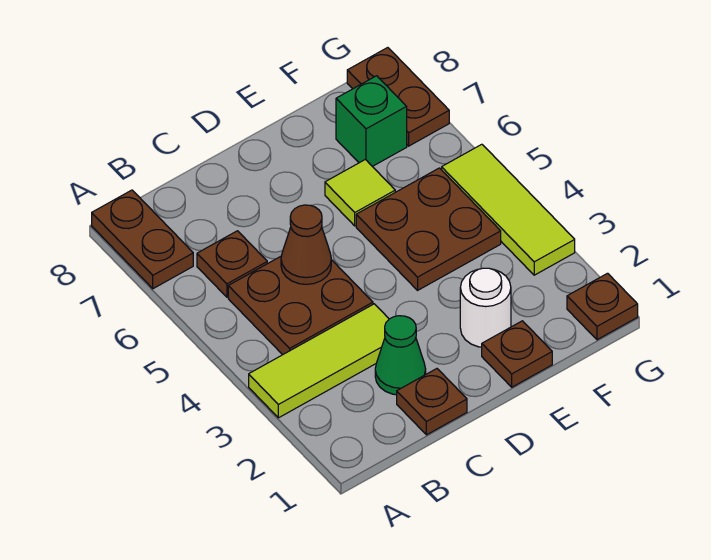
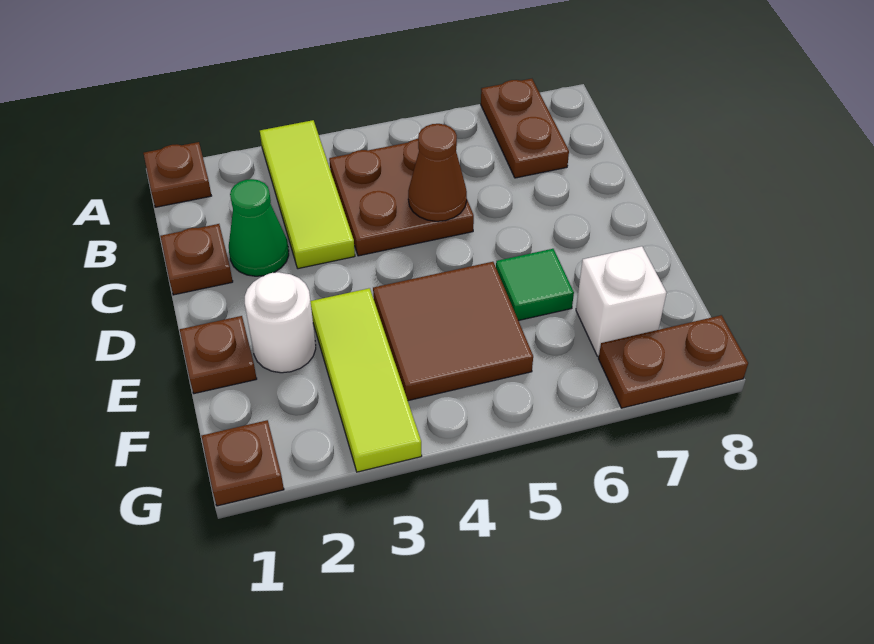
brown 1x2 plate [92,190,193,289] -> brown 1x2 plate turned to [481,79,569,178]
brown 1x1 plate [197,231,267,297] -> brown 1x1 plate moved to [143,142,211,207]
brown 2x2 plate [356,168,501,290] -> brown 2x2 tile [373,262,533,401]
lime 1x1 tile [325,160,395,226] -> green 1x1 tile [496,249,574,321]
green 1x1 brick [336,76,407,166] -> white 1x1 brick [576,246,666,356]
lime 1x3 tile [442,144,575,275] -> lime 1x3 tile turned to [310,288,422,472]

